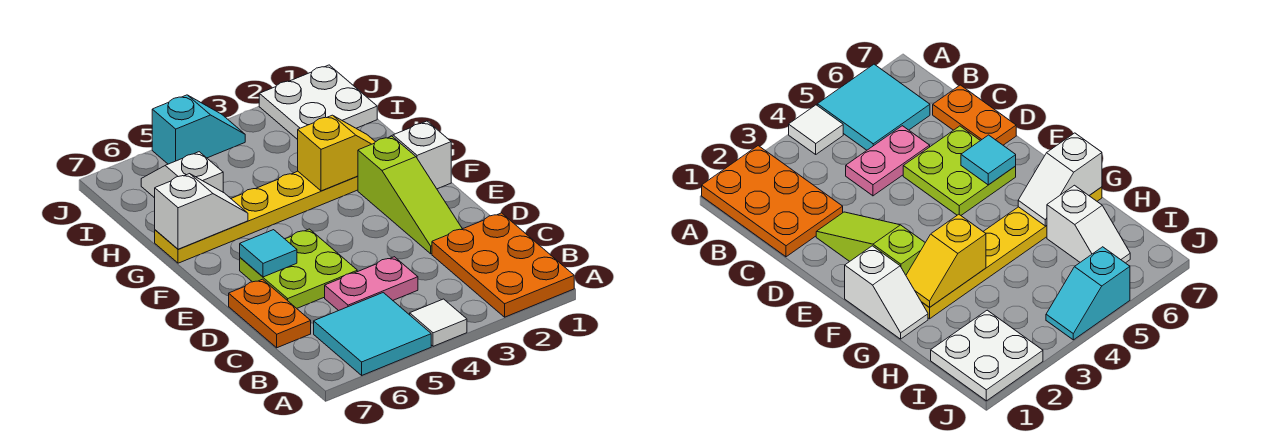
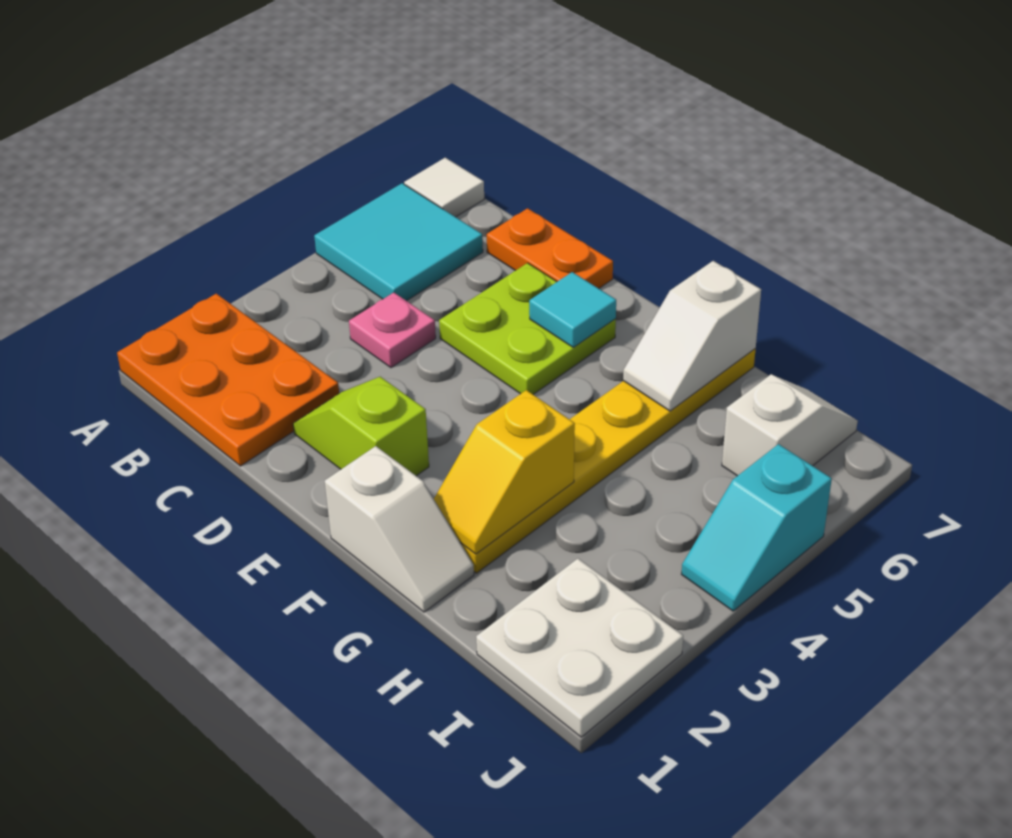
white 1x1 tile [410,299,467,346] -> white 1x1 tile moved to [404,158,484,217]
pink 1x2 plate [325,257,418,311] -> pink 1x1 plate [349,293,436,368]
lime 1x3 slope [358,136,462,254] -> lime 1x2 slope [293,377,429,476]
white 1x2 slope [141,152,223,198] -> white 1x2 slope turned to [722,375,858,476]

